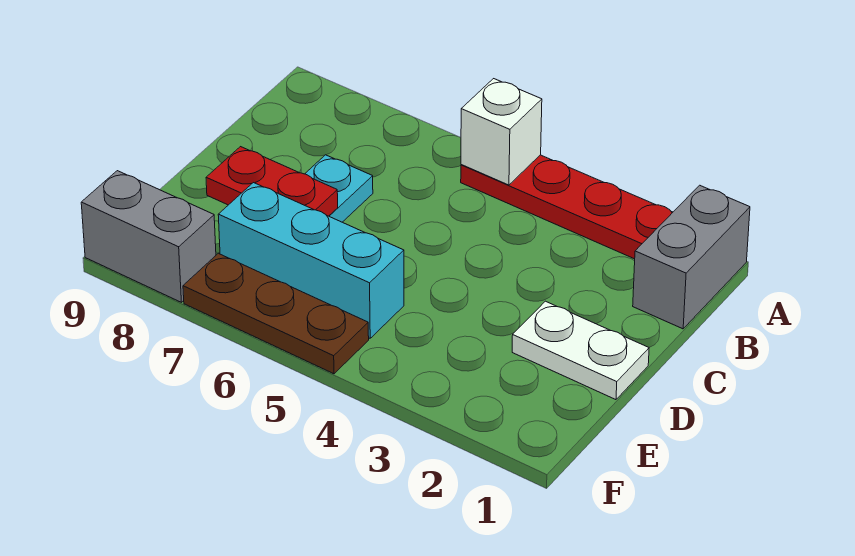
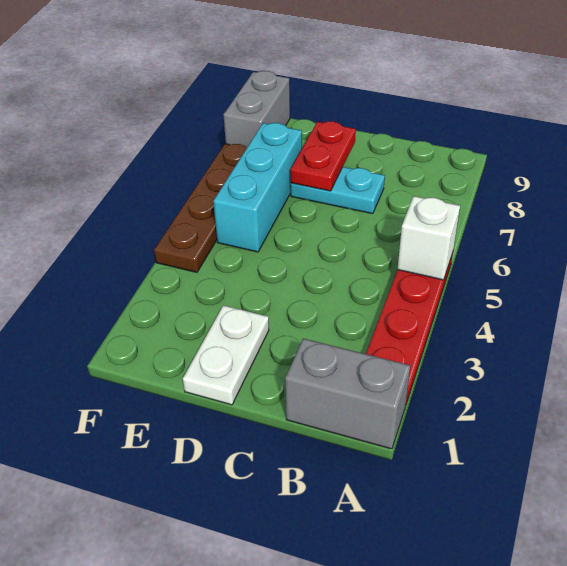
brown 1x3 plate [183,253,369,374] -> brown 1x4 plate [154,144,247,272]

